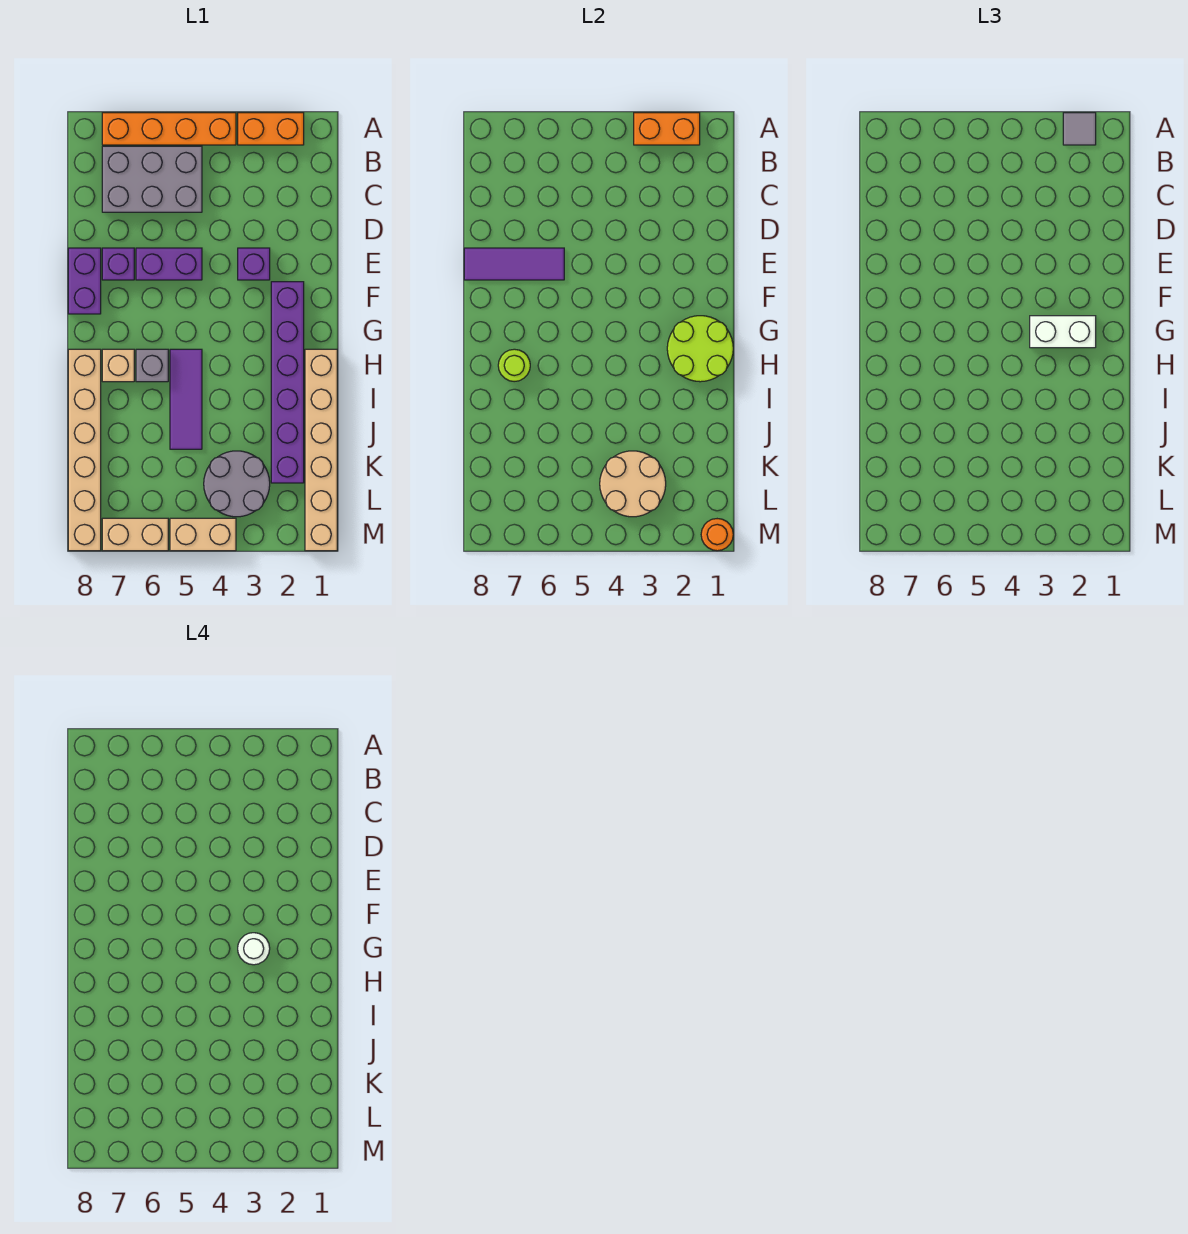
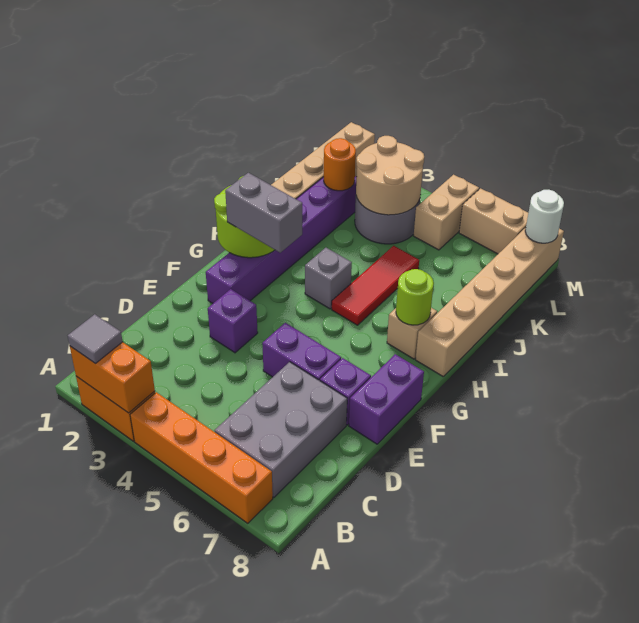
grey 2x3 brick [102,146,202,212] -> grey 2x3 brick turned to [215,362,347,497]
purple 1x3 tile [464,248,564,280] -> none
white 1x2 brick [1030,316,1096,348] -> grey 1x2 brick [225,173,302,253]
white 1x1 round brick [238,933,270,965] -> white 1x1 round brick moved to [525,190,564,243]
purple 1x3 tile [170,349,202,449] -> red 1x3 tile [332,246,419,325]
grey 1x1 brick [136,349,168,382] -> grey 1x1 brick moved to [305,248,352,309]
orange 1x1 round brick [701,519,733,551] -> orange 1x1 round brick moved to [324,138,356,191]
tan 1x2 brick [170,518,236,551] -> tan 1x2 brick turned to [414,175,479,250]

